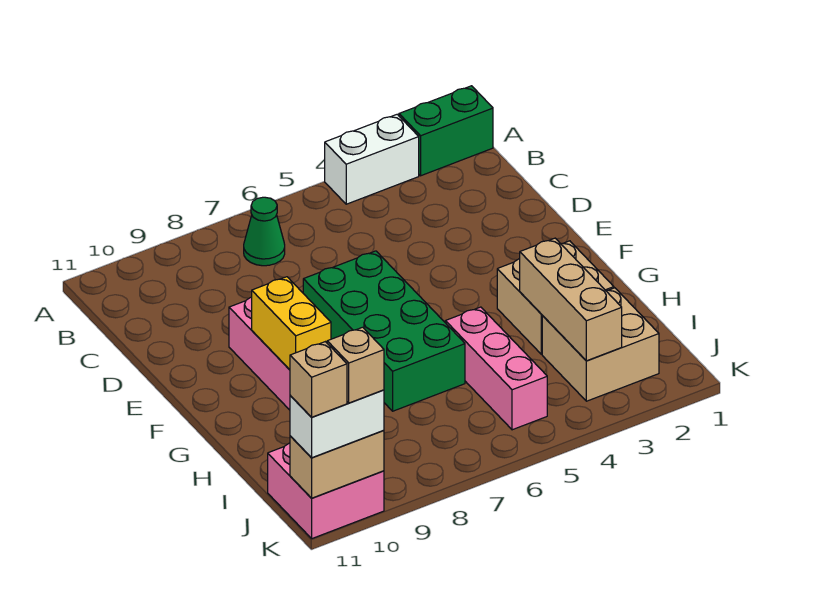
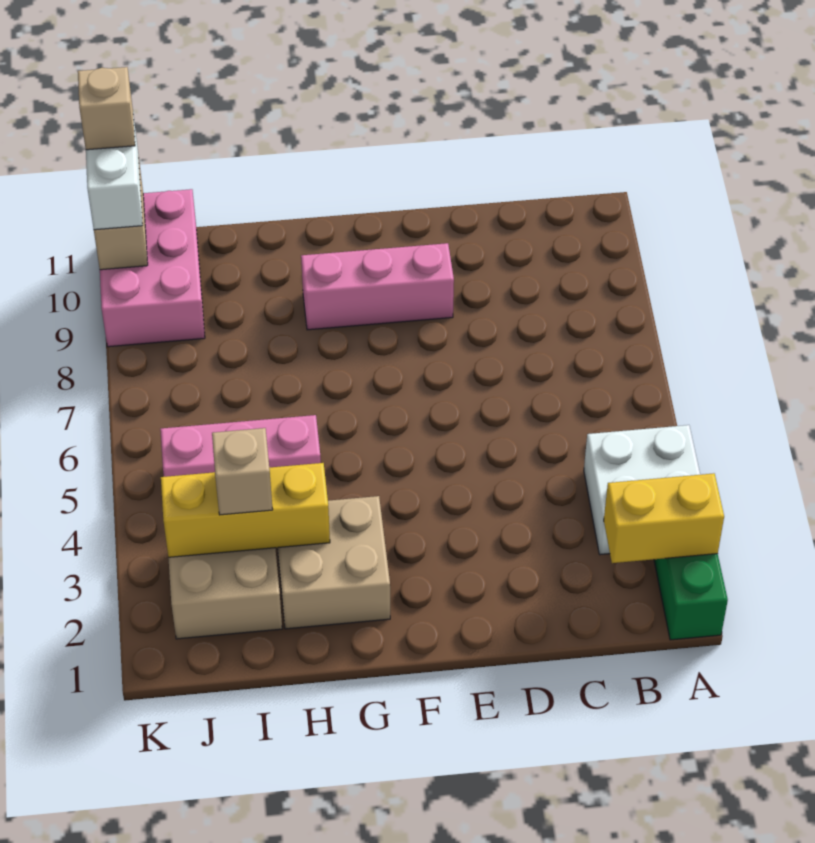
white 1x2 brick [325,114,419,204] -> white 2x2 brick [584,425,700,555]
green 1x1 cone [244,197,285,266] -> none
green 2x4 brick [303,251,465,411] -> none
yellow 1x2 brick [252,277,331,370] -> yellow 1x2 brick moved to [604,473,724,563]
tan 1x3 brick [520,238,622,361] -> yellow 1x3 brick [161,463,330,557]
pink 2x2 brick [268,443,384,538] -> pink 2x3 brick [100,189,205,347]
tan 1x1 brick [327,327,384,403] -> tan 1x1 brick moved to [212,428,273,515]

